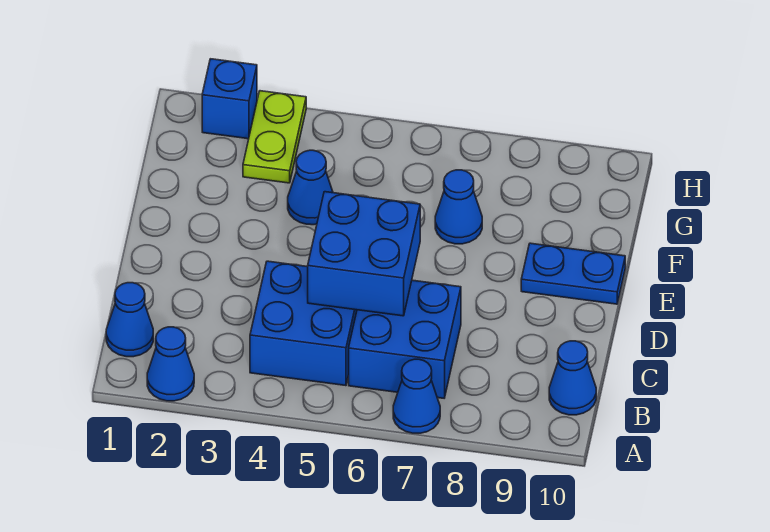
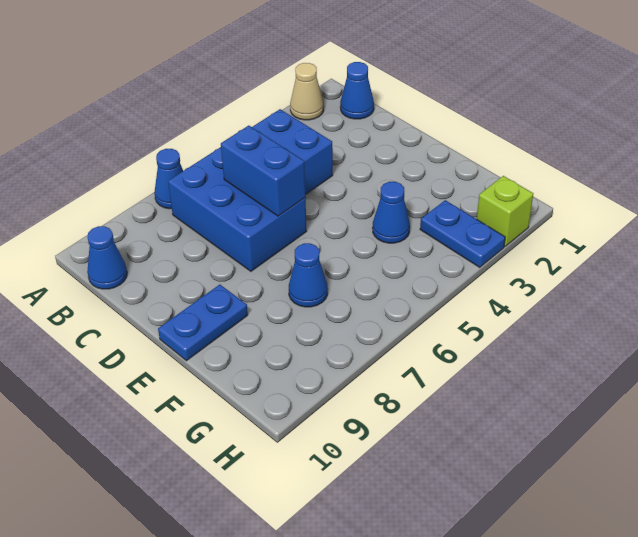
blue 1x1 cone [147,327,194,401] -> tan 1x1 cone [290,63,324,120]
blue 2x2 brick [349,280,461,398] -> blue 2x3 brick [168,147,307,271]
blue 2x2 brick [308,192,420,316] -> blue 1x2 brick [221,126,305,216]
lime 1x2 plate [243,91,306,183] -> blue 1x2 plate [420,200,505,267]
blue 1x1 brick [202,59,257,139] -> lime 1x1 brick [477,176,533,247]

